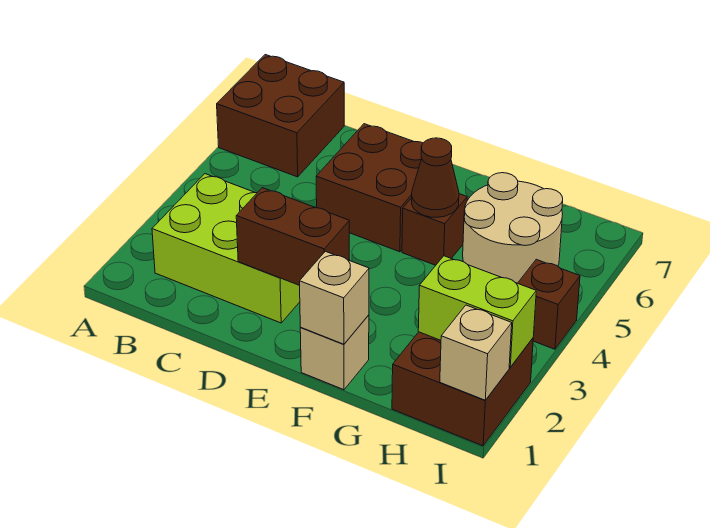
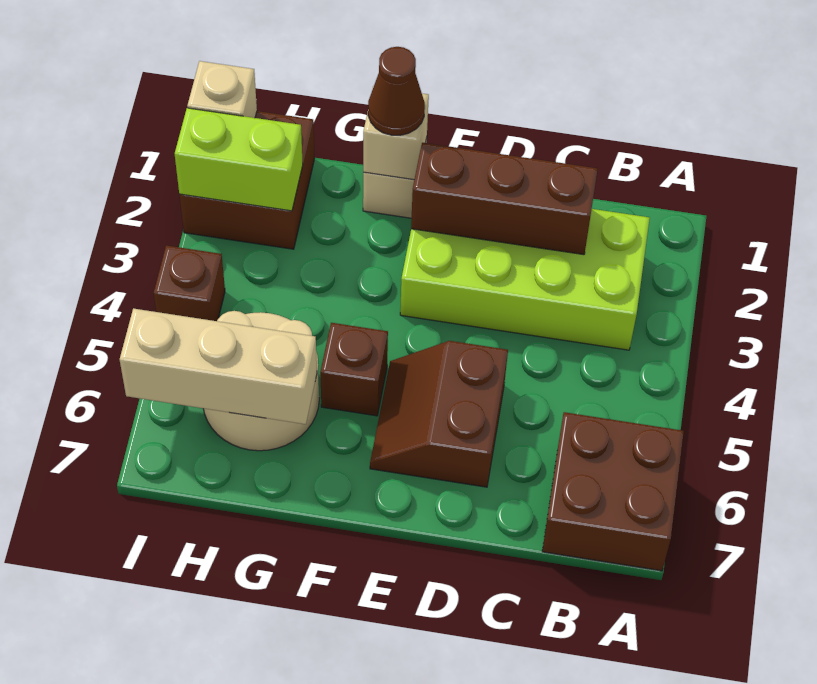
lime 2x3 brick [152,174,300,323] -> lime 2x4 brick [400,209,650,350]
brown 1x2 brick [236,188,349,285] -> brown 1x3 brick [411,143,598,255]
brown 2x2 brick [316,124,423,252] -> brown 2x2 slope [370,341,508,487]
brown 1x1 cone [412,138,459,217] -> brown 1x1 cone moved to [368,47,425,135]
none -> tan 1x3 brick [120,308,317,424]

